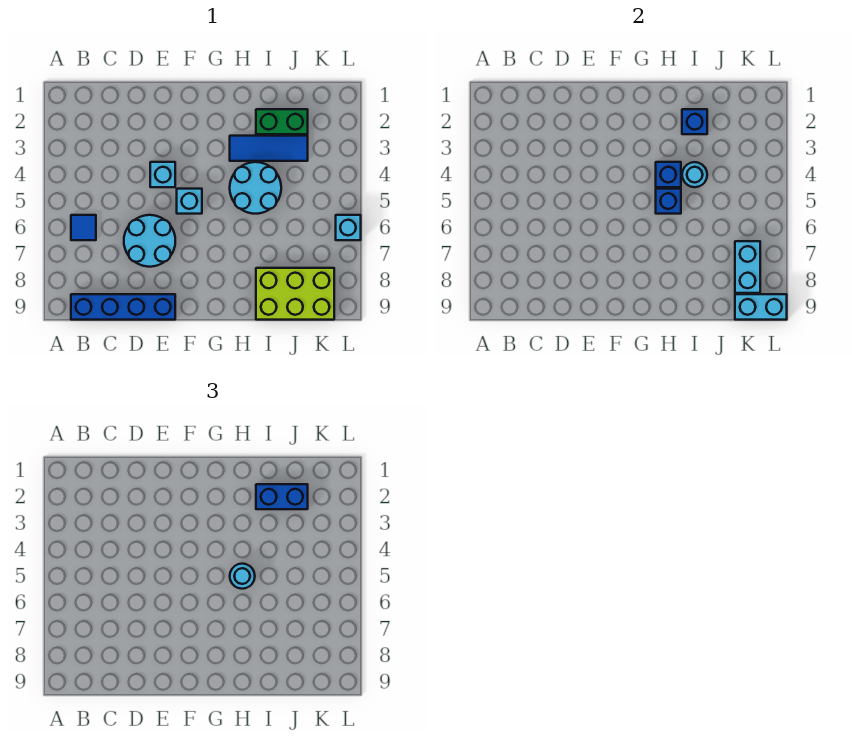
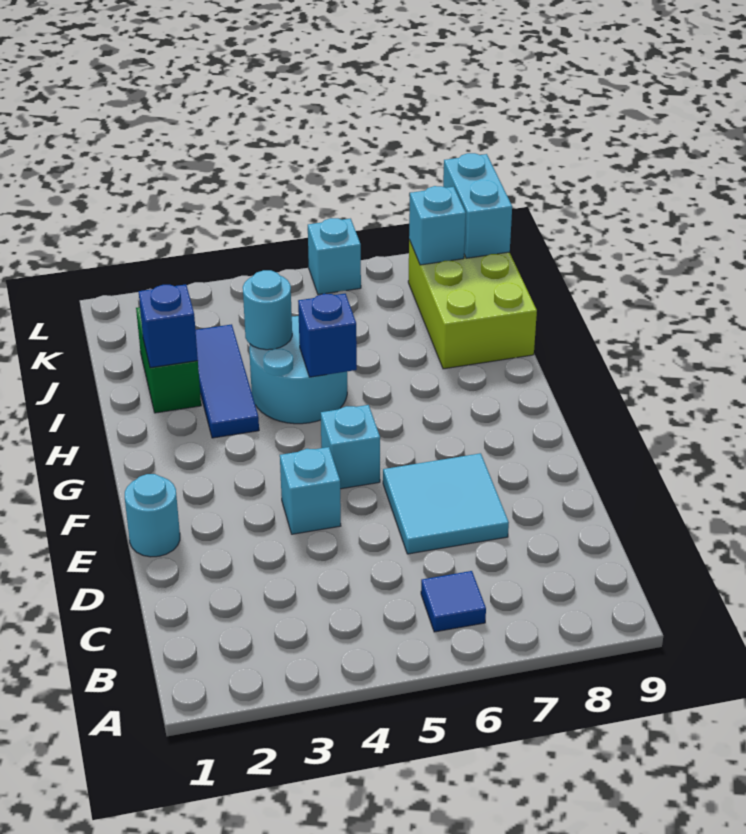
blue 1x4 brick [71,294,175,320] -> none
cyan 2x2 round brick [124,215,175,267] -> cyan 2x2 tile [383,453,509,554]
blue 1x1 brick [656,162,681,187] -> none
cyan 1x1 round brick [230,564,255,589] -> cyan 1x1 round brick moved to [125,474,180,557]
blue 1x2 brick [256,484,308,509] -> none
cyan 1x2 brick [735,241,760,293] -> cyan 1x1 brick [409,186,466,265]

